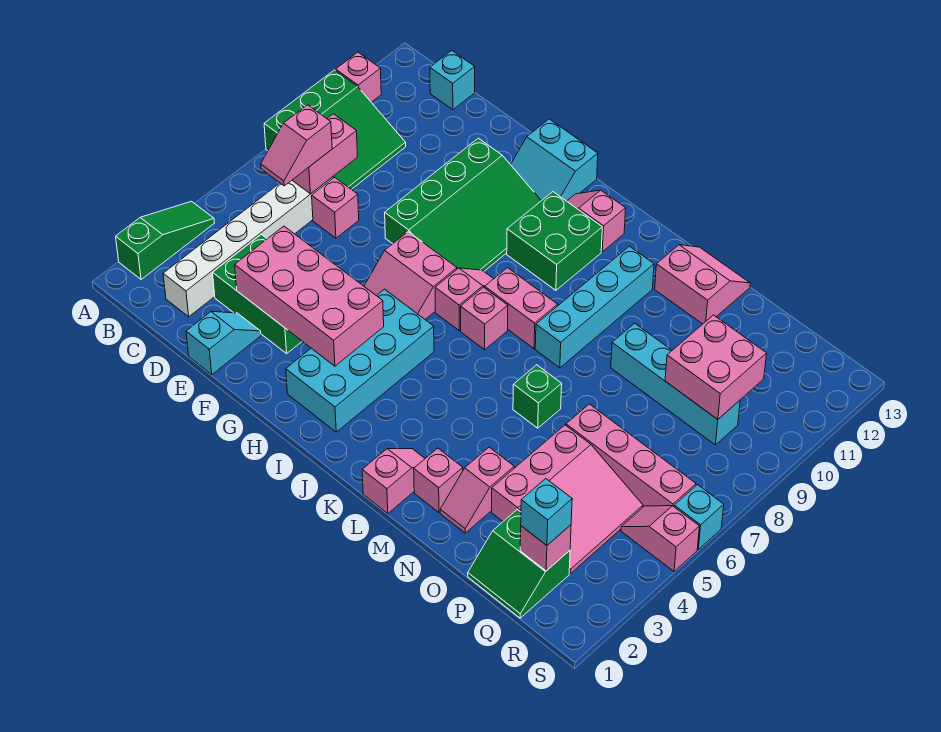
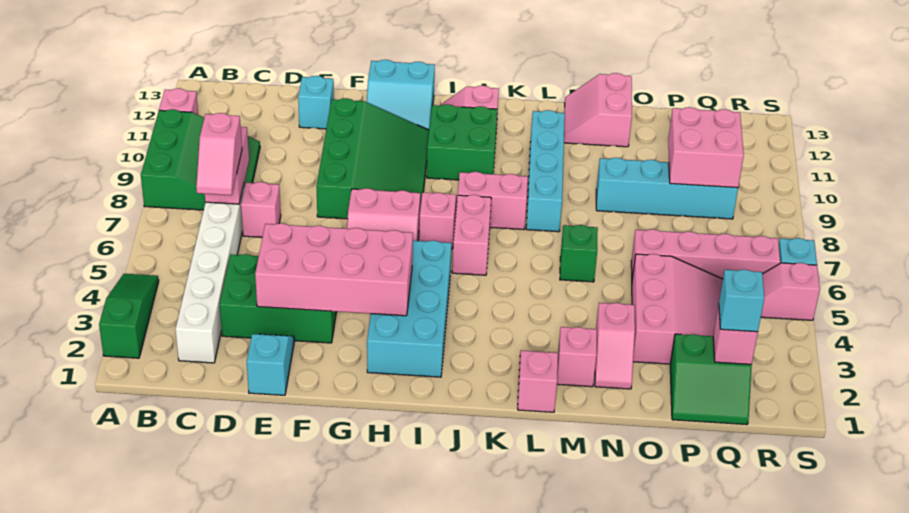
cyan 1x1 brick [430,51,475,110] -> cyan 1x1 brick moved to [298,76,334,129]
pink 1x1 brick [461,287,508,350] -> pink 1x2 brick [452,195,491,275]
pink 2x2 slope [655,245,750,324] -> pink 2x2 slope turned to [564,73,632,147]

